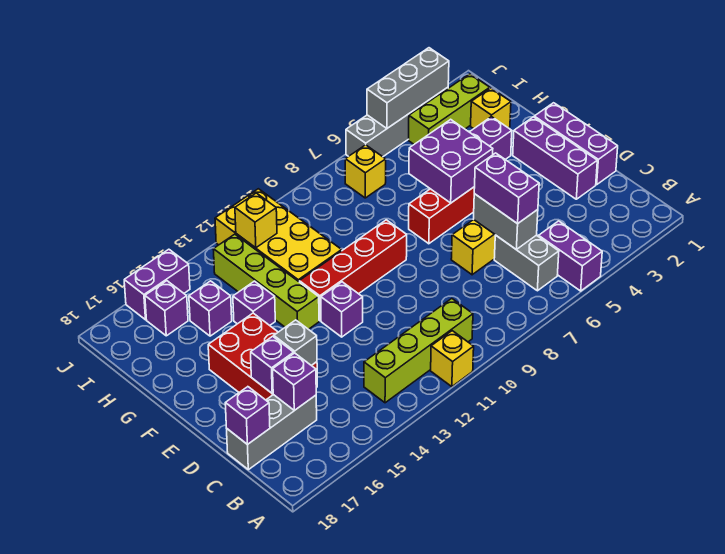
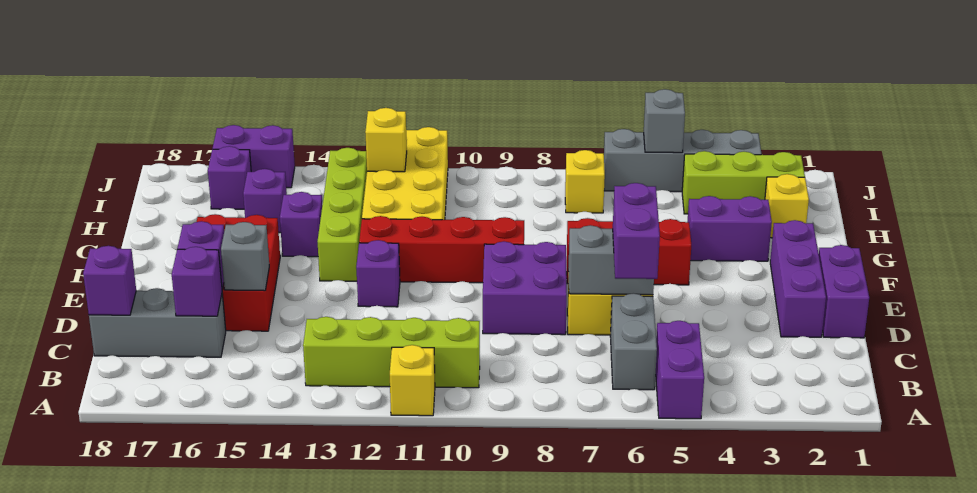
grey 1x2 brick [473,194,538,249] -> grey 1x2 brick turned to [568,225,654,295]
purple 1x3 brick [534,103,618,185] -> purple 1x2 brick [819,245,869,338]
purple 2x2 brick [409,119,493,203] -> purple 2x2 brick moved to [483,242,567,335]
grey 1x3 brick [367,48,449,128] -> grey 1x1 brick [644,89,685,153]

